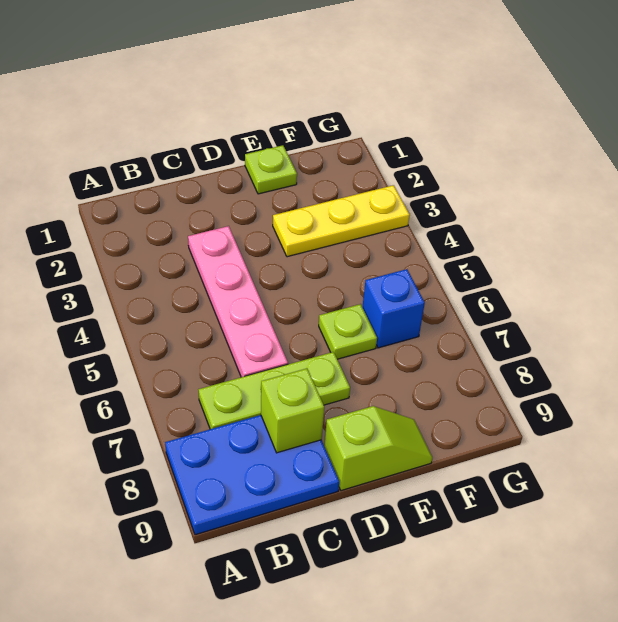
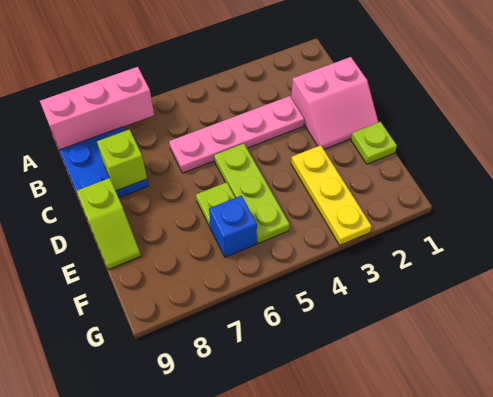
none -> pink 1x3 brick [40,67,154,150]
lime 1x3 plate [198,352,350,429] -> lime 1x3 plate moved to [214,144,290,244]
none -> pink 2x2 slope [291,57,378,149]

